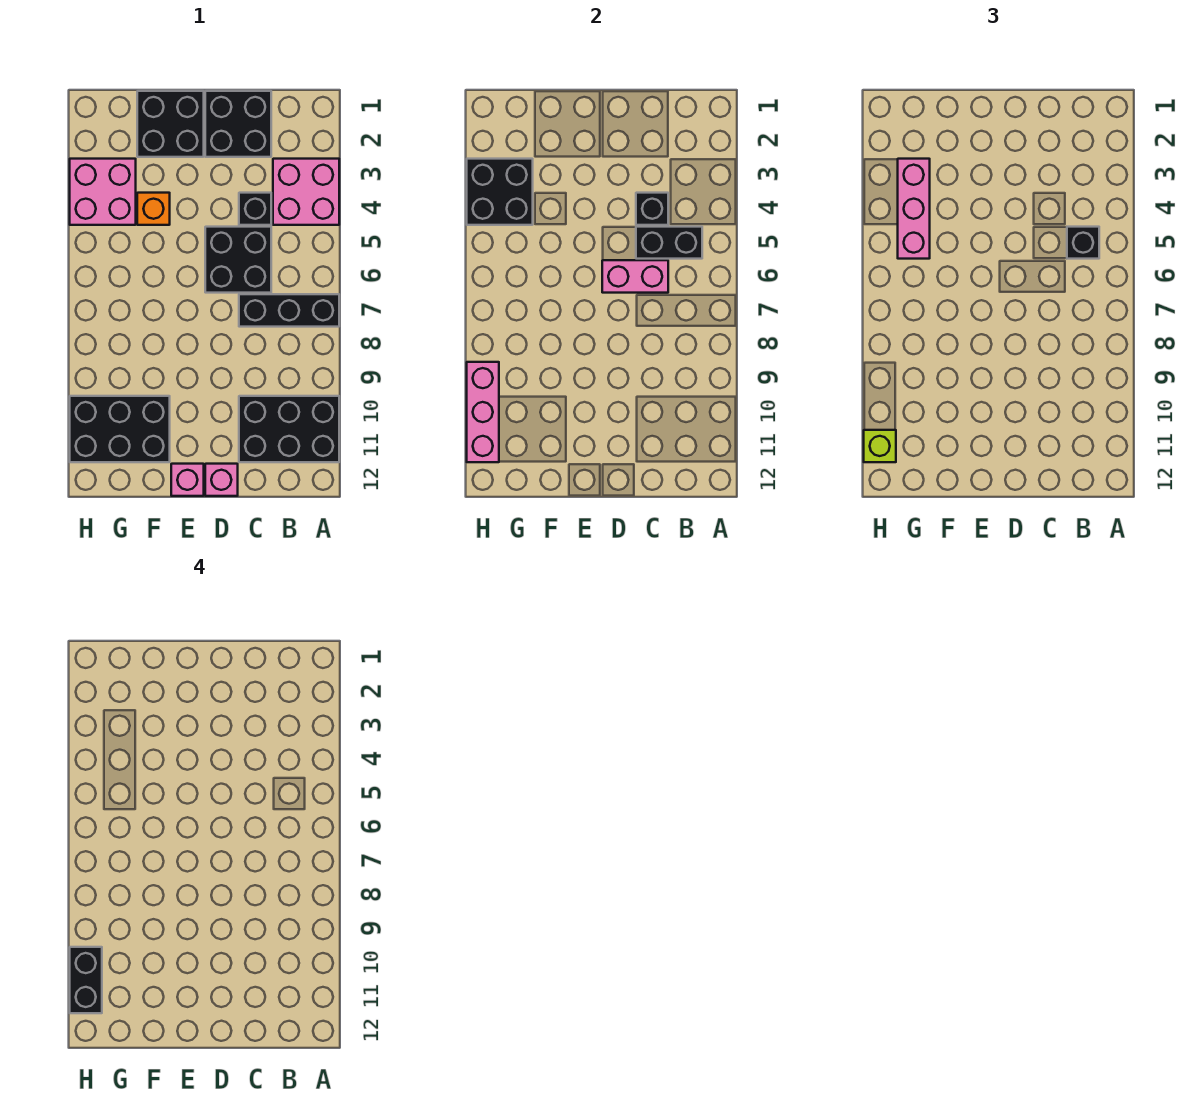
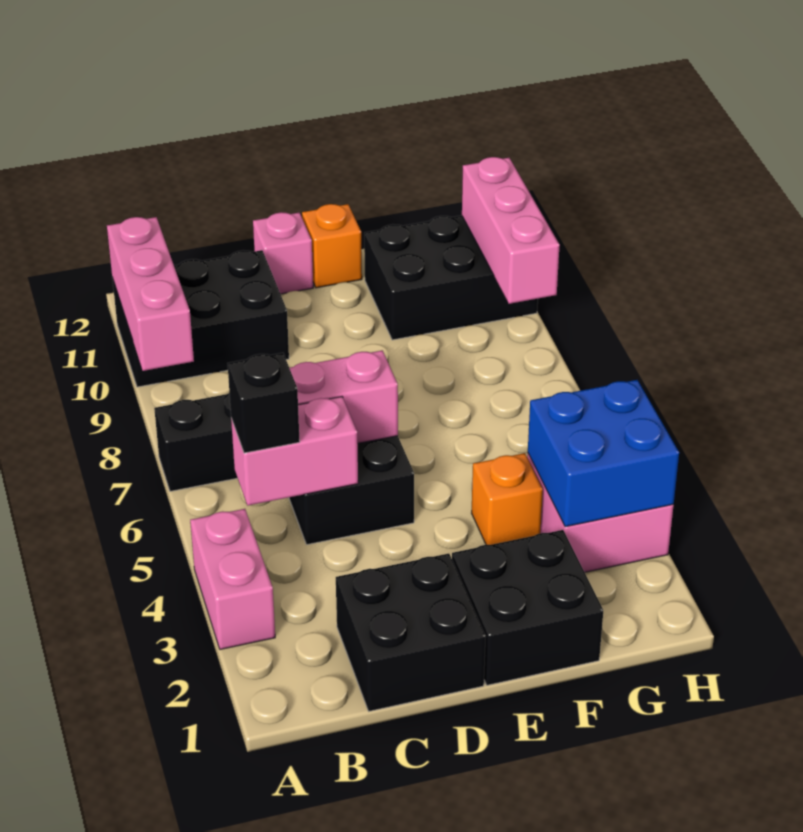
pink 2x2 brick [273,159,339,225] -> pink 1x2 brick [190,509,275,649]
black 1x2 brick [636,227,702,259] -> pink 1x2 brick [231,397,358,506]
black 1x1 brick [239,193,271,225] -> none
black 1x1 brick [636,193,668,225] -> none
pink 1x1 brick [171,464,204,496] -> orange 1x1 brick [302,204,362,288]
black 2x2 brick [467,159,533,225] -> blue 2x2 brick [528,380,679,527]
pink 1x3 brick [898,159,930,259] -> pink 1x3 brick moved to [107,217,194,371]
black 1x2 brick [70,947,102,1013] -> none
lime 1x1 brick [864,430,896,462] -> none

